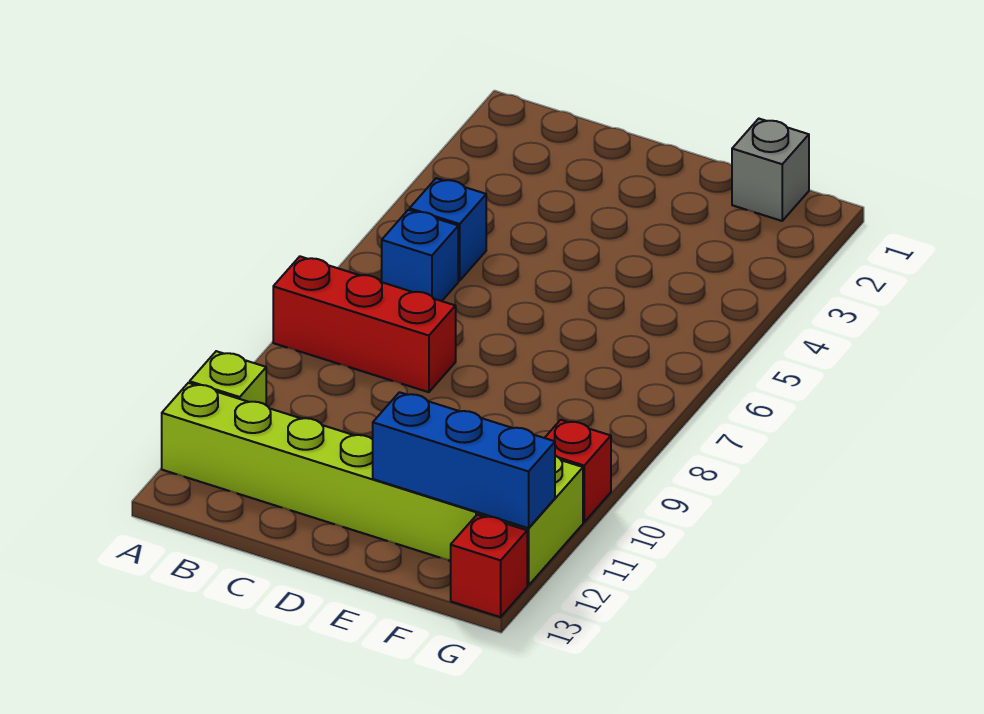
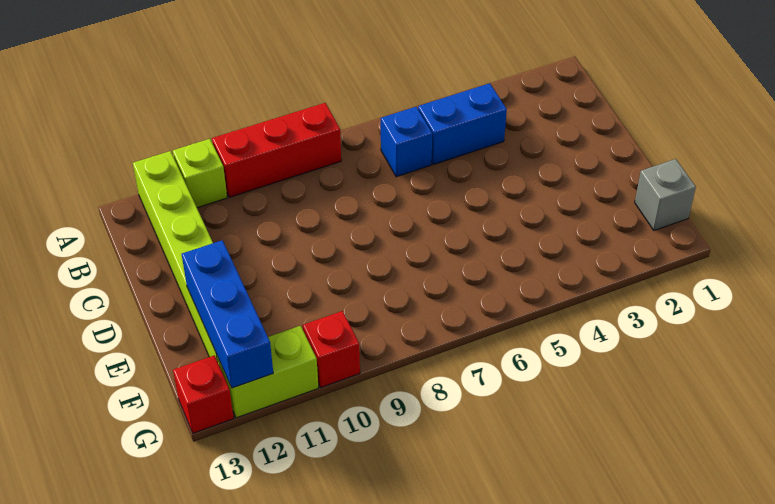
red 1x3 brick [273,256,456,392] -> red 1x3 brick turned to [212,103,341,197]
blue 1x1 brick [410,178,486,281] -> blue 1x2 brick [418,83,507,165]

